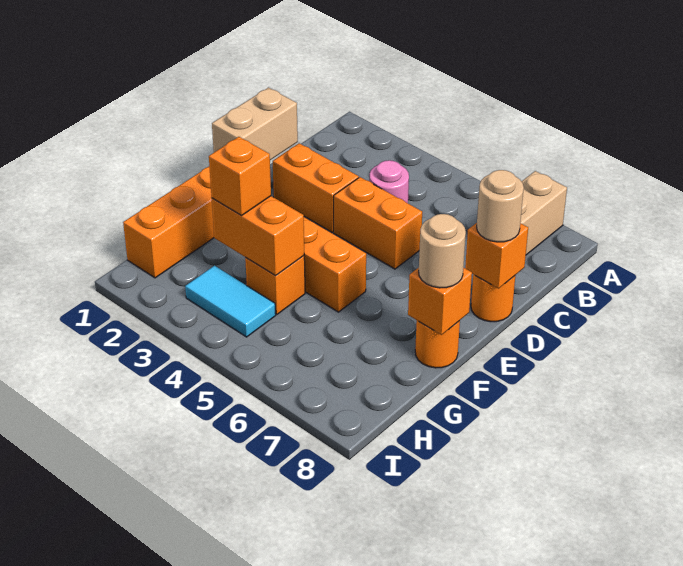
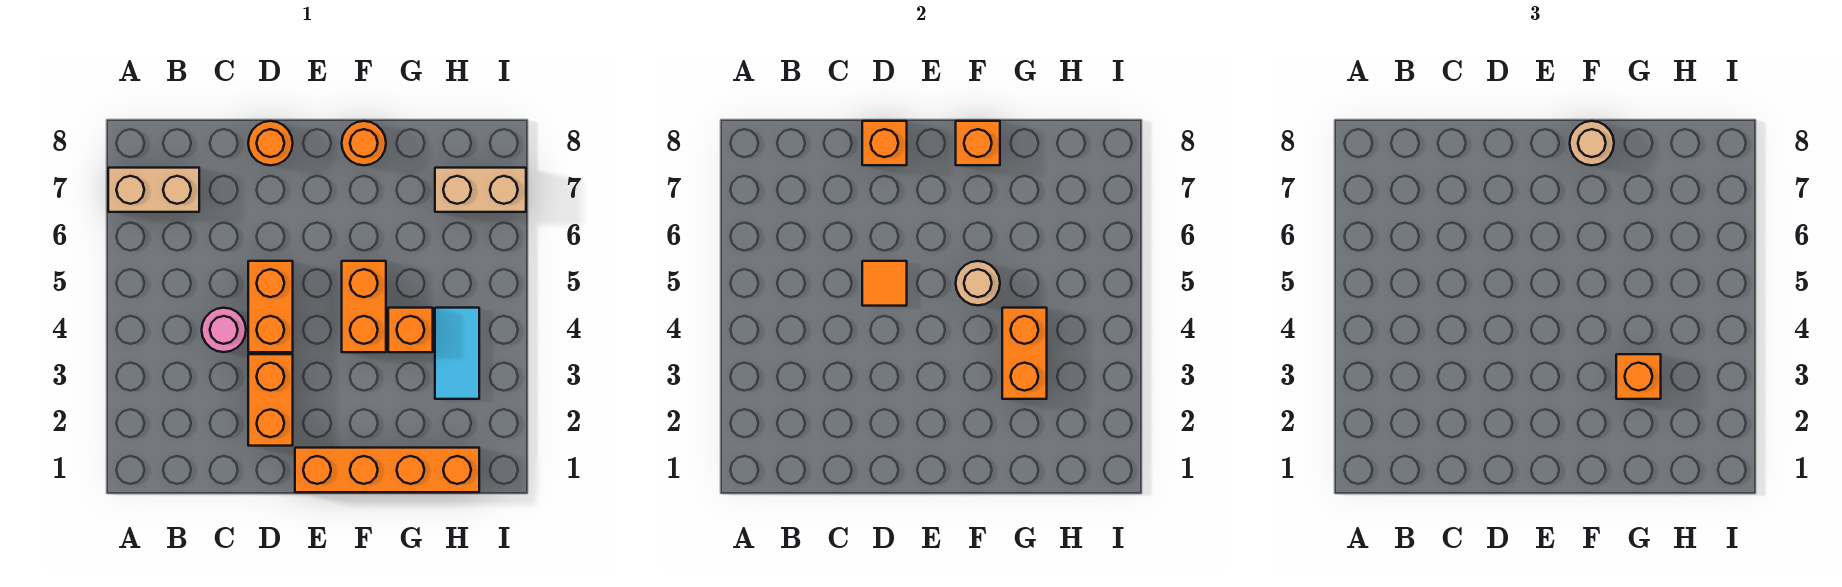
tan 1x2 brick [212,88,298,160] -> tan 1x2 brick moved to [435,168,526,212]
none -> orange 1x1 tile [862,261,907,306]
tan 1x1 round brick [477,170,524,242] -> tan 1x1 round brick moved to [956,261,1000,305]

